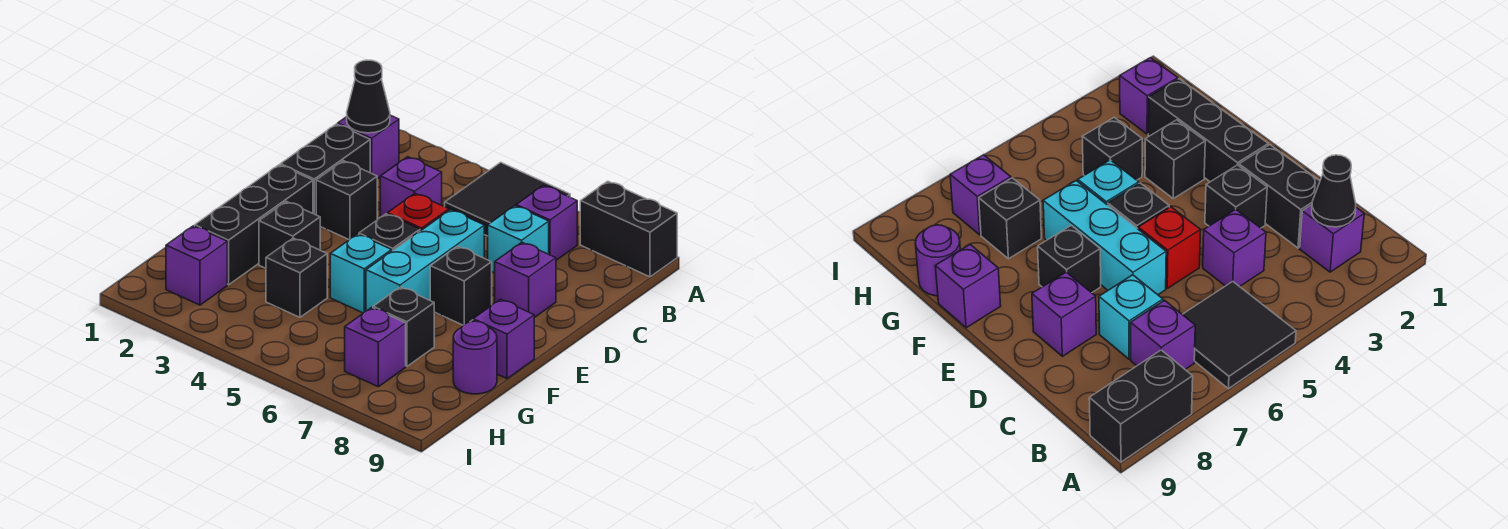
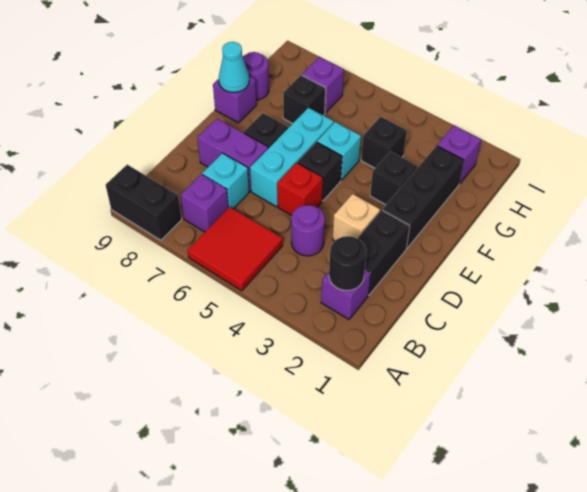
black 2x2 tile [445,162,570,236] -> red 2x2 tile [188,207,283,291]
black 1x1 cone [347,60,390,133] -> black 1x1 round brick [329,236,366,291]
purple 1x1 brick [380,157,442,217] -> purple 1x1 round brick [291,205,325,256]
black 1x1 brick [316,161,377,239] -> tan 1x1 brick [333,194,380,241]
purple 1x1 brick [495,243,556,318] -> purple 1x2 brick [197,118,268,191]
none -> cyan 1x1 cone [219,42,249,92]

